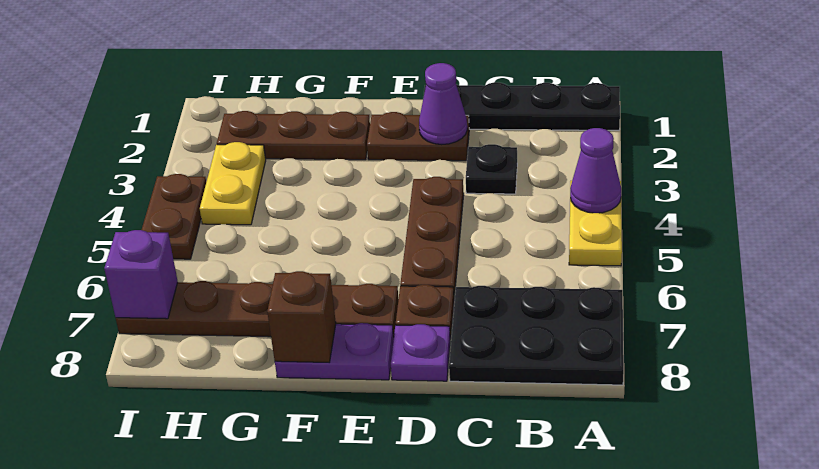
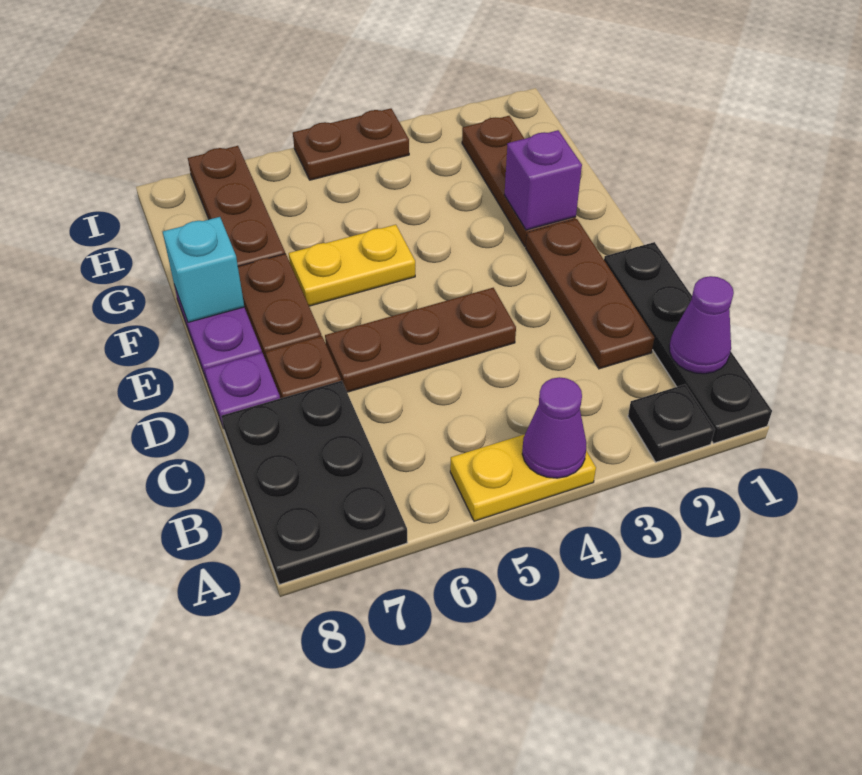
black 1x1 plate [466,144,517,194] -> black 1x1 plate moved to [628,384,715,462]
brown 1x2 plate [367,112,469,161] -> brown 1x3 plate [526,219,655,369]
purple 1x1 cone [419,63,467,145] -> purple 1x1 cone moved to [669,276,734,374]
brown 1x1 brick [267,271,336,362] -> cyan 1x1 brick [163,217,244,322]
yellow 1x2 plate [200,142,266,225] -> yellow 1x2 plate moved to [289,225,415,306]
purple 1x1 brick [104,230,178,319] -> purple 1x1 brick moved to [505,130,582,230]

